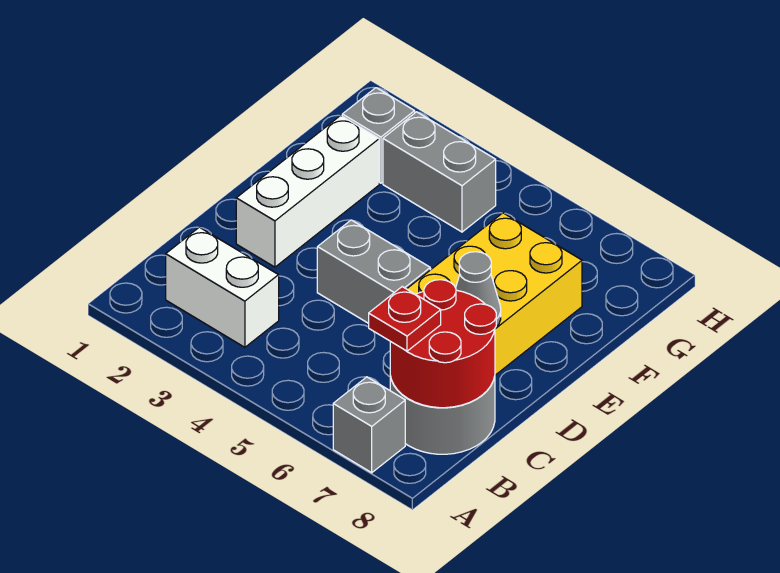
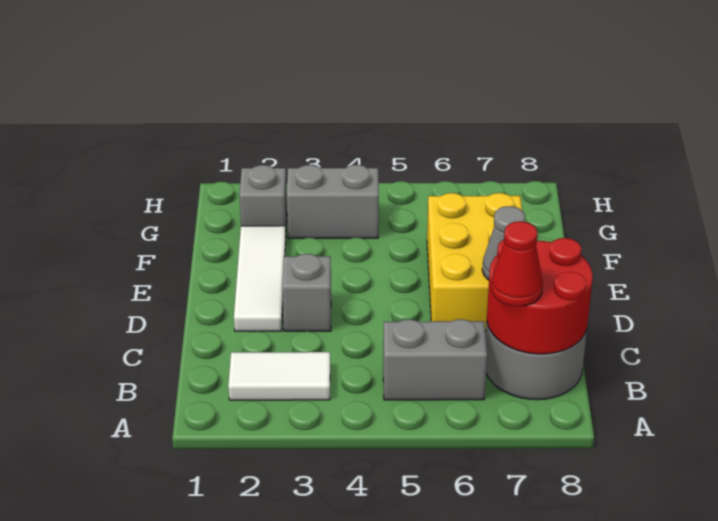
grey 1x1 brick [333,377,405,473] -> grey 1x1 brick moved to [282,254,331,331]
white 1x2 brick [166,227,279,347] -> white 1x2 tile [228,352,330,400]
red 1x1 plate [369,287,441,351] -> red 1x1 cone [491,221,543,307]
white 1x3 brick [236,116,379,267] -> white 1x3 tile [234,226,286,331]
grey 1x2 brick [317,220,430,323] -> grey 1x2 brick moved to [383,319,487,400]

